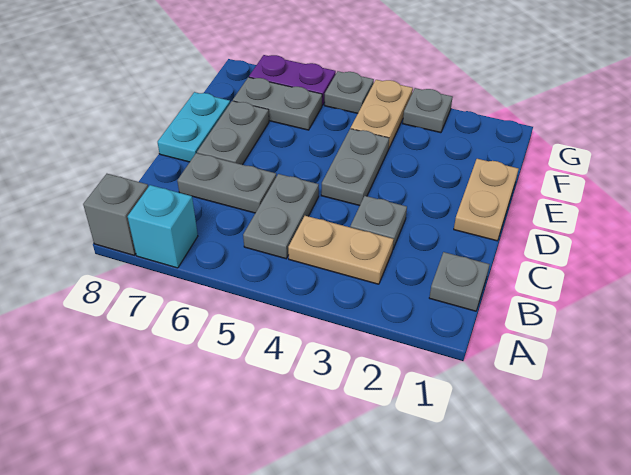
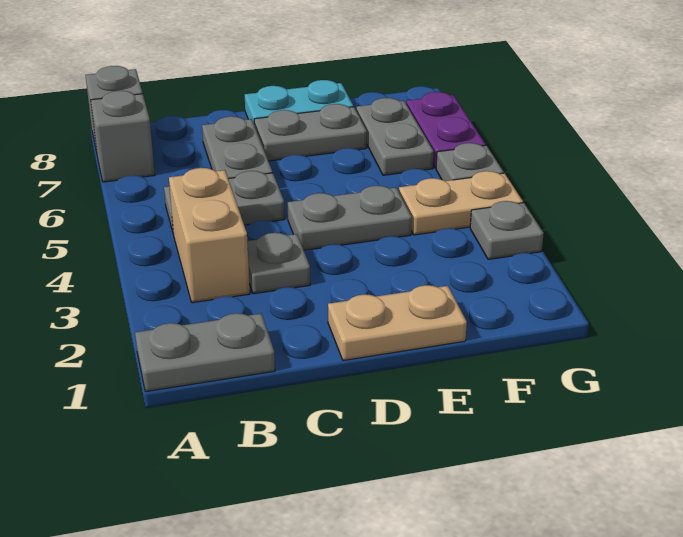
cyan 1x1 brick [128,185,198,268] -> grey 1x1 brick [91,91,155,182]
grey 1x1 plate [429,252,490,311] -> grey 1x2 plate [135,313,275,392]
tan 1x2 plate [288,216,394,284] -> tan 1x2 brick [169,168,250,303]

